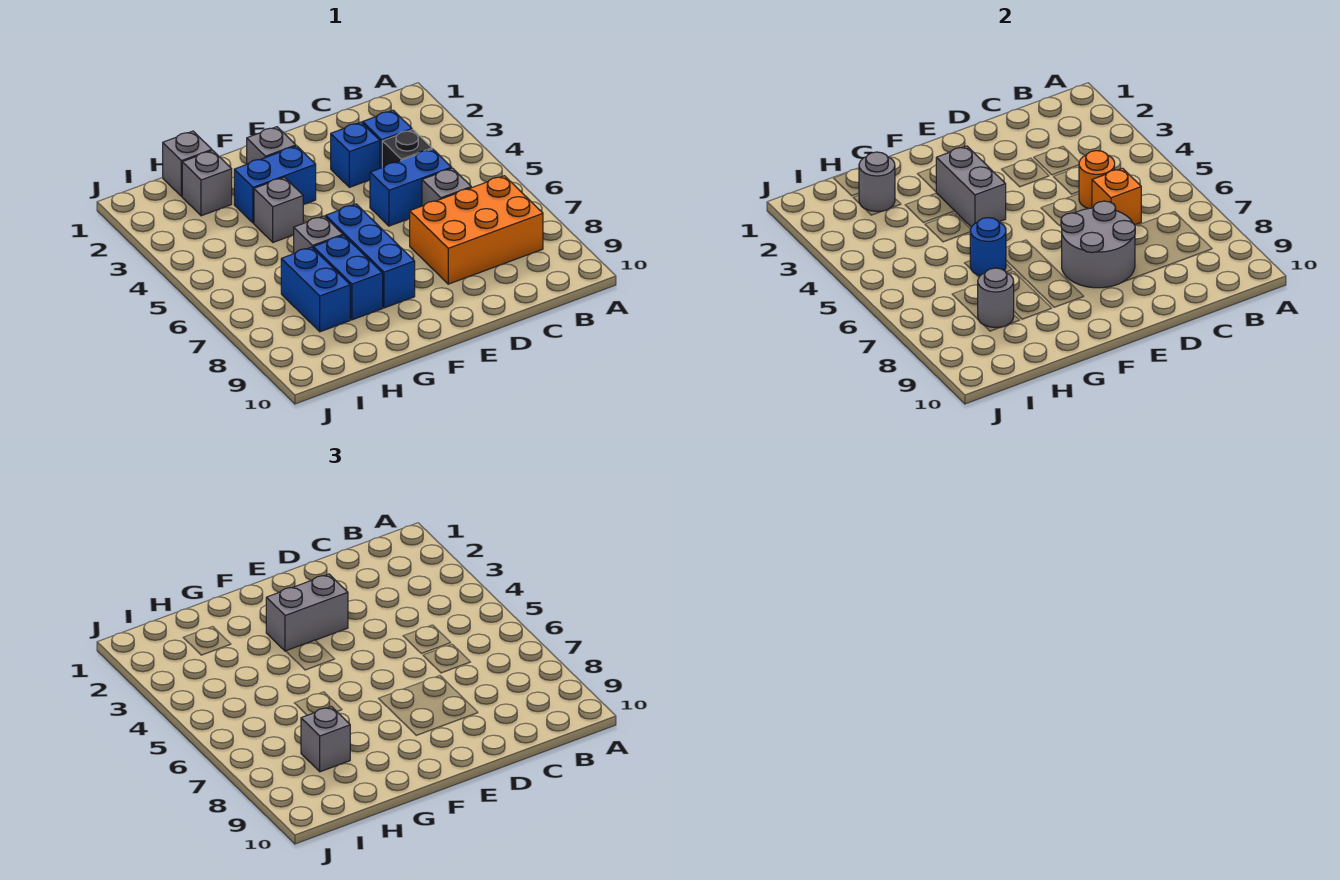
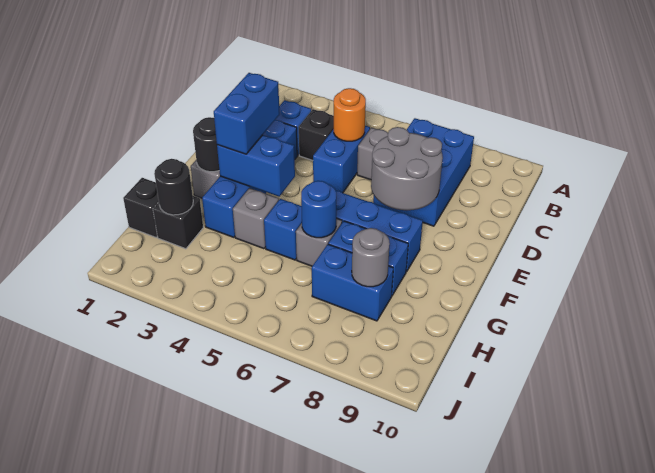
orange 2x3 brick [410,176,543,284] -> blue 2x3 brick [373,118,474,226]
orange 1x1 brick [1092,168,1141,225] -> none
grey 1x2 brick [266,574,348,651] -> blue 1x2 brick [214,73,280,154]
none -> black 1x1 round brick [193,117,219,172]
grey 1x2 brick [936,146,1006,227] -> blue 1x2 brick [217,135,295,196]
none -> blue 1x1 brick [264,199,302,260]
grey 1x1 brick [163,131,212,196] -> black 1x1 brick [123,178,159,237]
grey 1x1 brick [182,151,232,216] -> black 1x1 brick [153,196,203,249]
grey 1x1 round brick [859,152,895,211] -> black 1x1 round brick [154,159,193,215]
grey 1x1 brick [301,707,350,772] -> none

